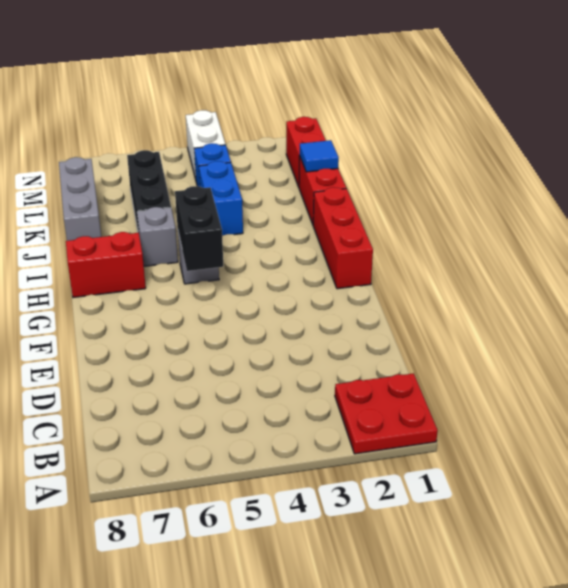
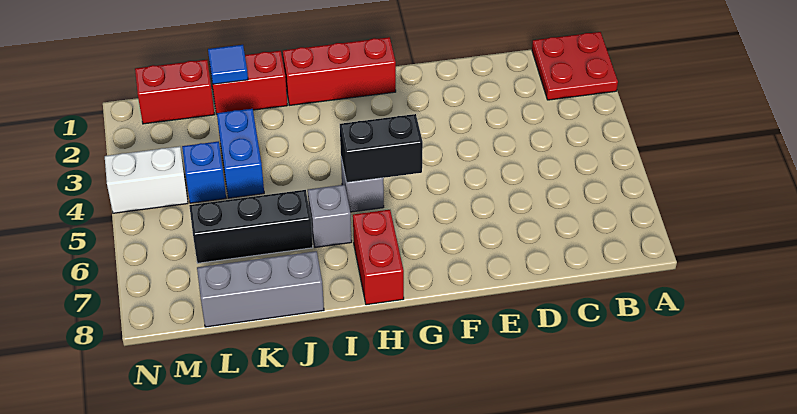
blue 1x2 brick [199,161,243,236] -> blue 1x2 brick turned to [217,109,264,198]

